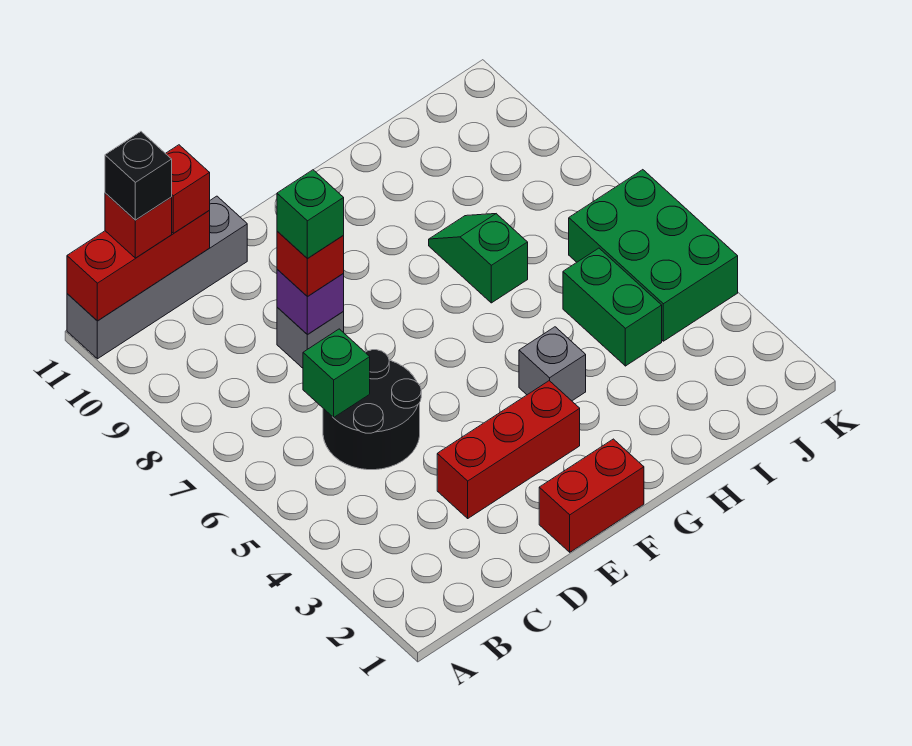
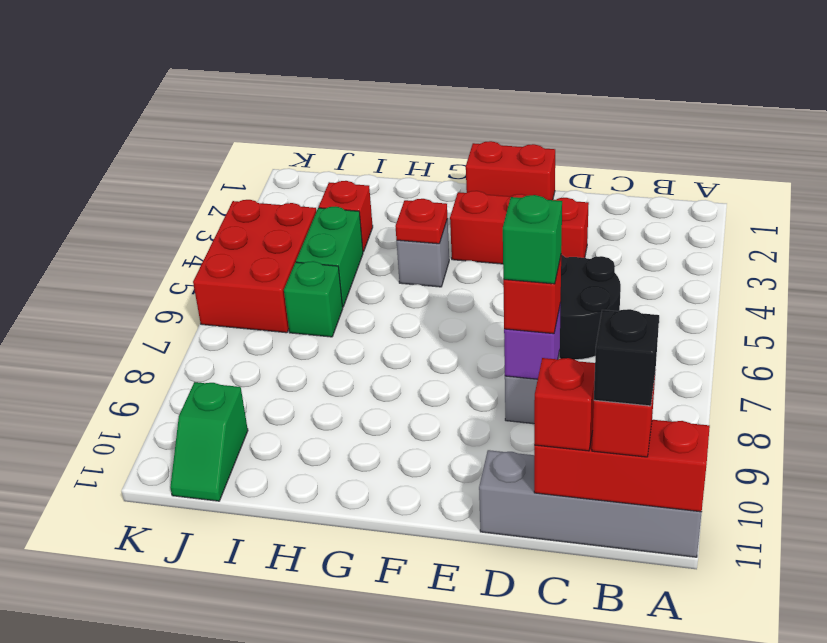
green 1x1 brick [303,329,370,418] -> green 1x1 brick moved to [284,261,343,337]
none -> red 1x1 plate [395,199,448,244]
green 1x2 slope [429,214,528,303] -> green 1x2 slope moved to [170,382,248,501]
none -> red 1x1 brick [319,181,373,252]
green 2x3 brick [569,170,738,341] -> red 2x3 brick [193,200,316,333]

